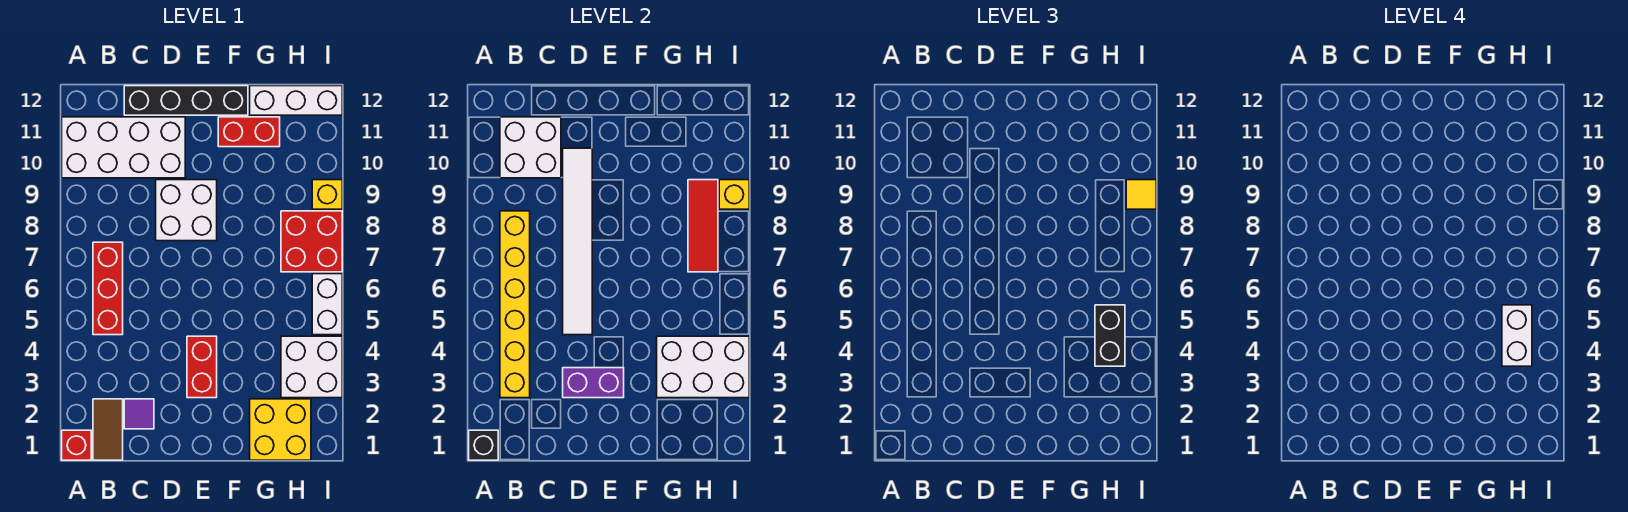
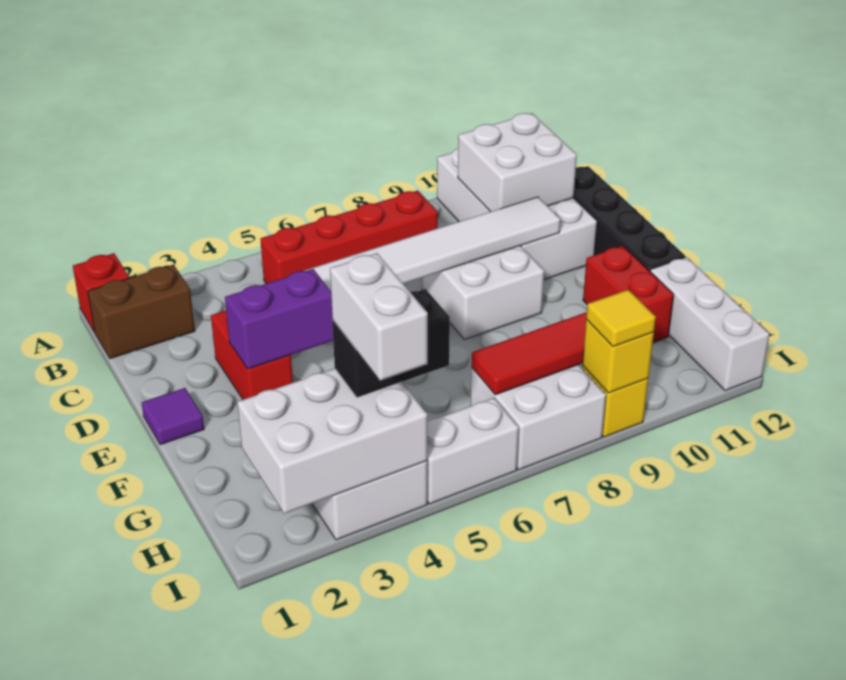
black 1x1 brick [469,430,498,460] -> none
brown 1x2 tile [93,399,123,460] -> brown 1x2 brick [88,265,195,359]
yellow 1x6 brick [500,211,530,398] -> none
red 1x3 brick [93,242,123,335] -> red 1x4 brick [260,190,438,284]
purple 1x1 tile [124,399,154,429] -> purple 1x1 tile moved to [142,388,204,445]
purple 1x2 brick [563,368,624,398] -> purple 1x2 brick turned to [225,269,333,369]
red 1x2 brick [187,336,217,398] -> red 1x2 brick turned to [211,311,293,400]
yellow 2x2 brick [250,399,311,460] -> none
white 2x3 brick [657,336,749,398] -> white 2x3 brick turned to [237,368,427,514]
white 1x2 brick [1502,305,1532,366] -> white 1x2 brick turned to [330,253,428,381]
red 2x2 brick [281,211,342,272] -> white 2x2 brick [470,365,606,470]

